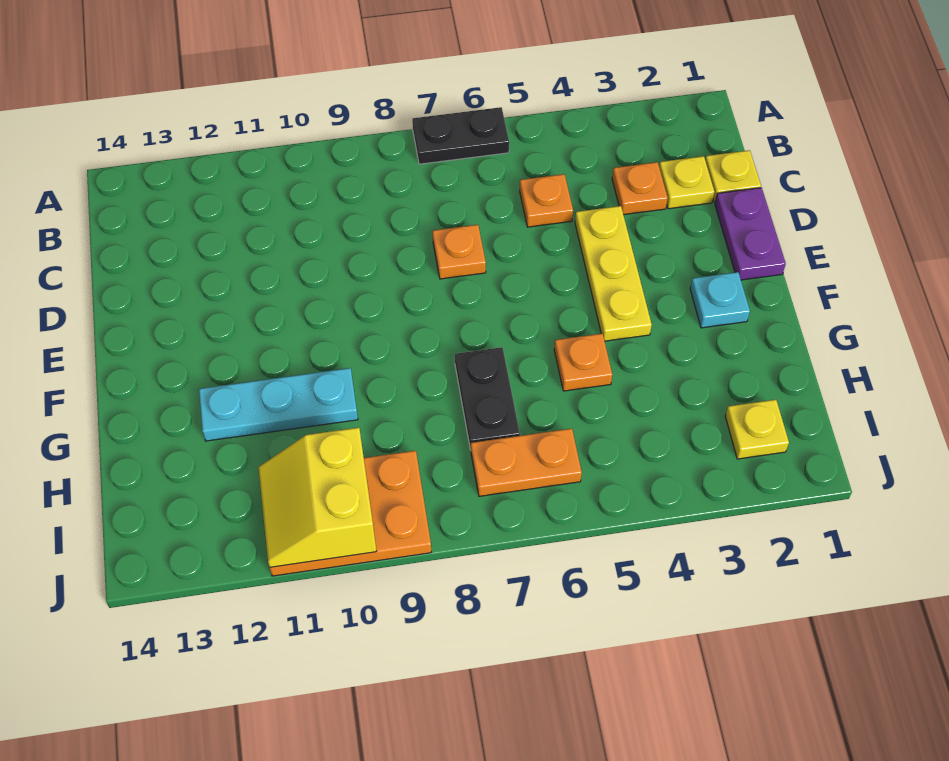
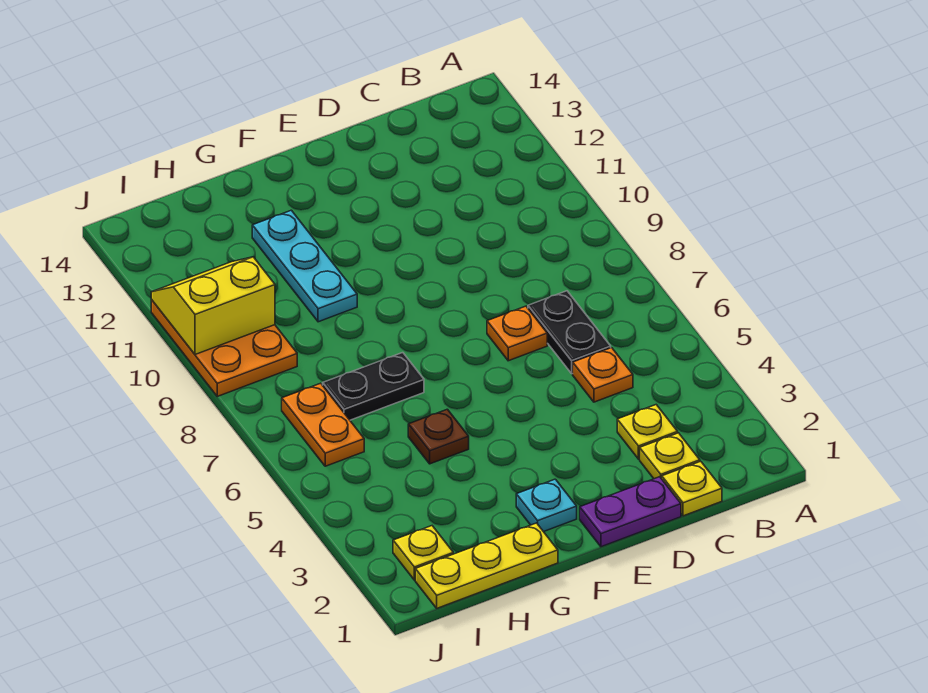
black 1x2 plate [412,107,509,164] -> black 1x2 plate moved to [528,291,611,374]
orange 1x1 plate [612,162,668,215] -> yellow 1x1 plate [617,405,678,459]
yellow 1x3 plate [575,206,652,341] -> yellow 1x3 plate moved to [415,523,558,608]
orange 1x1 plate [554,334,612,391] -> brown 1x1 plate [408,409,469,464]

